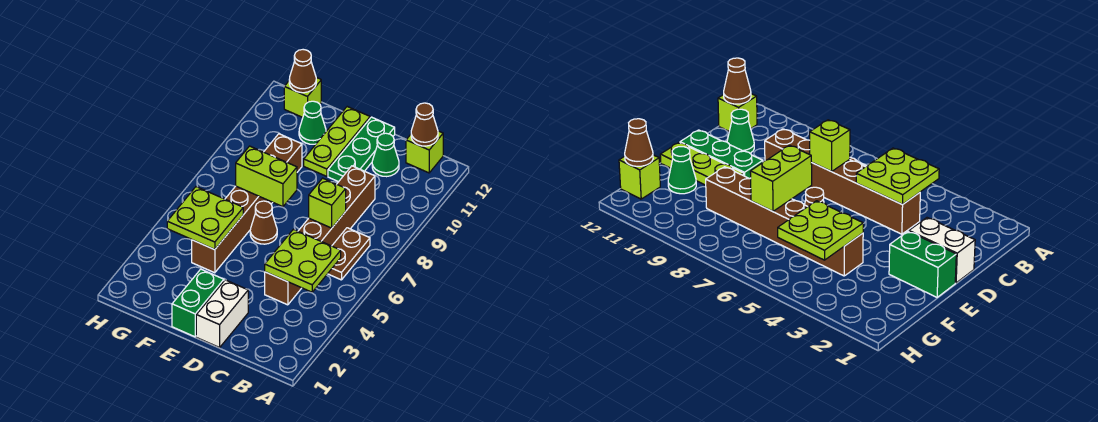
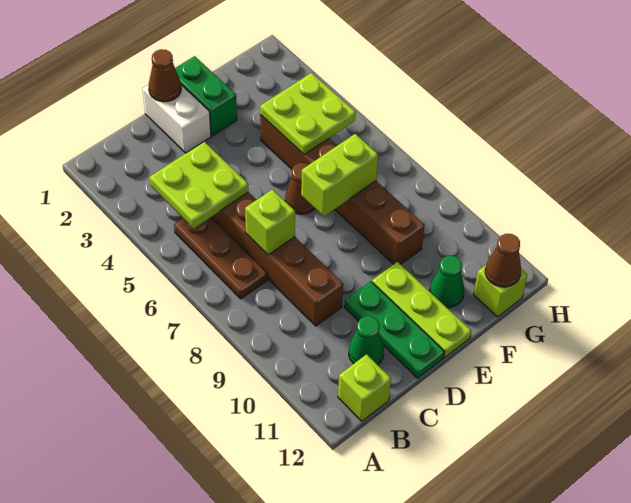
brown 1x2 plate [328,228,370,280] -> brown 1x3 plate [174,217,267,299]
brown 1x1 cone [411,103,438,146] -> brown 1x1 cone moved to [148,49,181,102]

